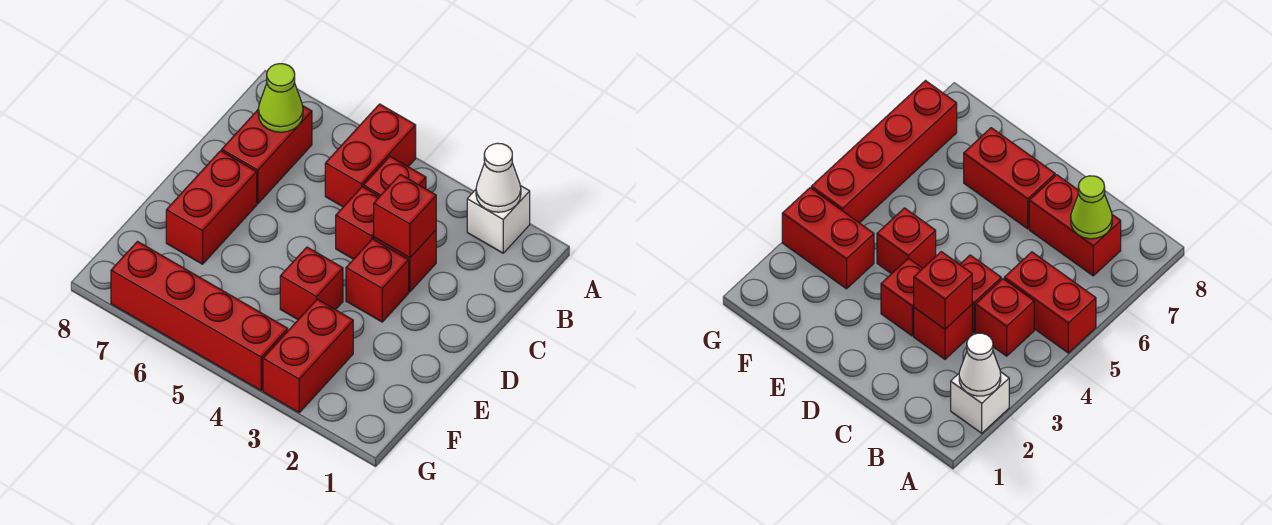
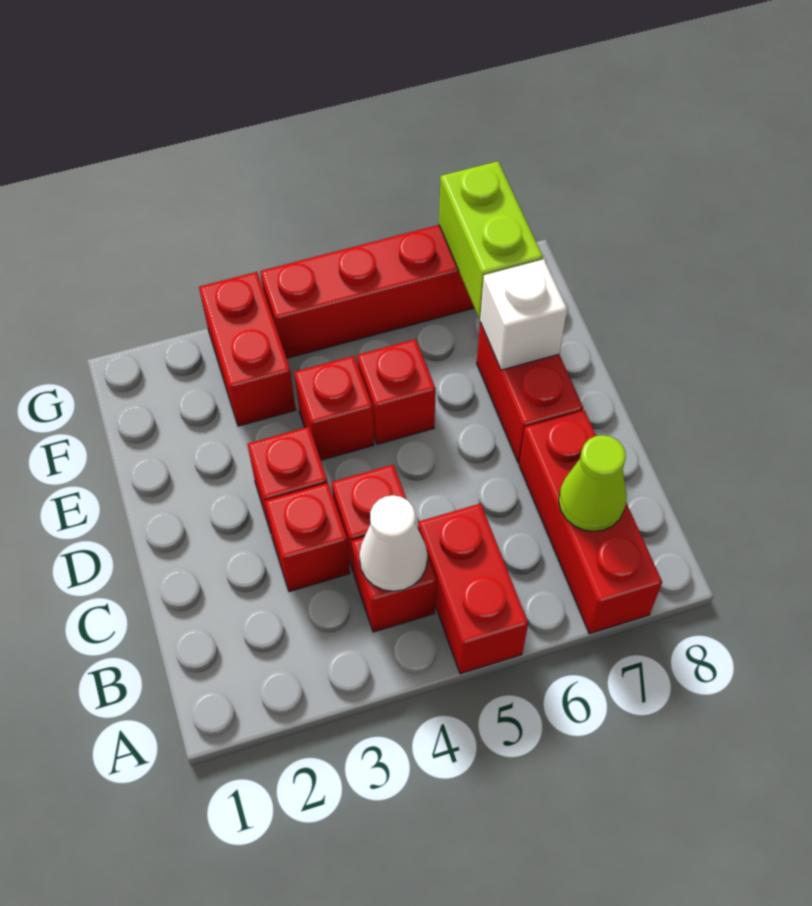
white 1x1 brick [467,186,530,253] -> white 1x1 brick moved to [480,259,567,370]
white 1x1 cone [476,143,521,212] -> white 1x1 cone moved to [359,495,427,591]
red 1x2 brick [222,106,312,204] -> red 1x3 brick [519,410,662,634]
red 1x1 brick [374,174,436,258] -> red 1x1 brick moved to [357,339,436,444]
none -> lime 1x2 brick [439,161,543,319]

